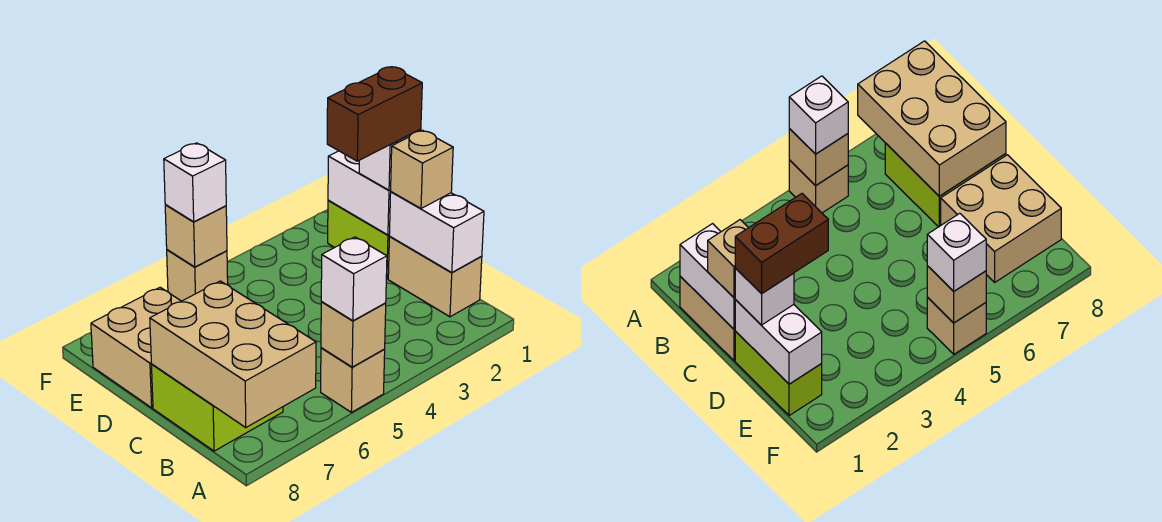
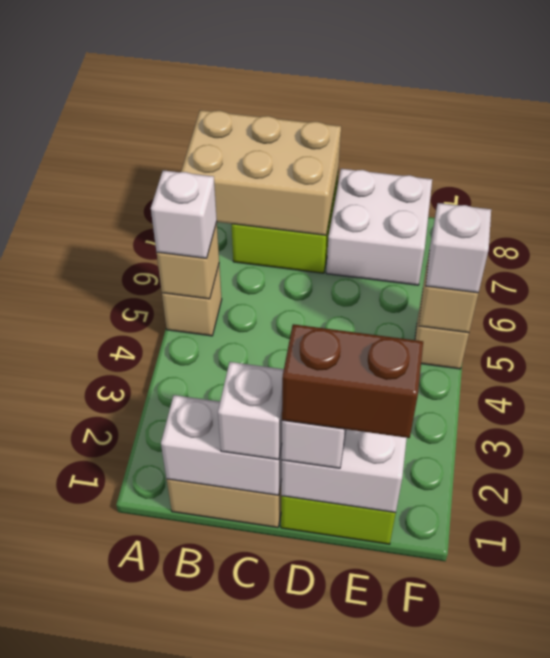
tan 1x1 brick [391,130,453,209] -> white 1x1 brick [218,362,284,460]
brown 1x2 brick [327,67,422,161] -> brown 1x2 brick turned to [282,324,423,438]
tan 2x2 brick [91,287,181,408] -> white 2x2 brick [326,169,432,285]

